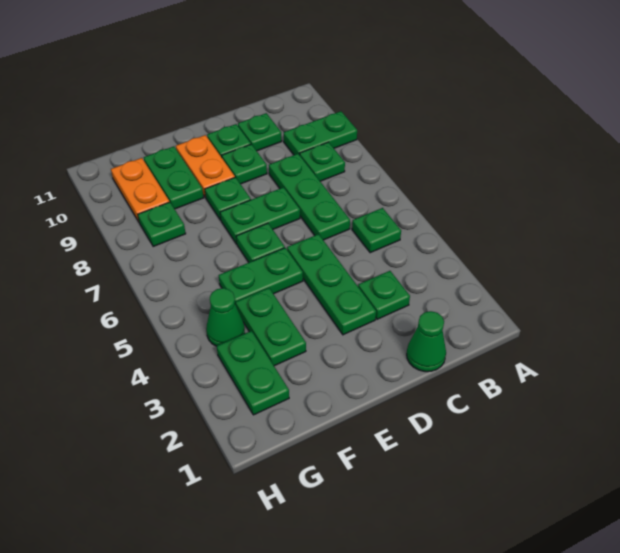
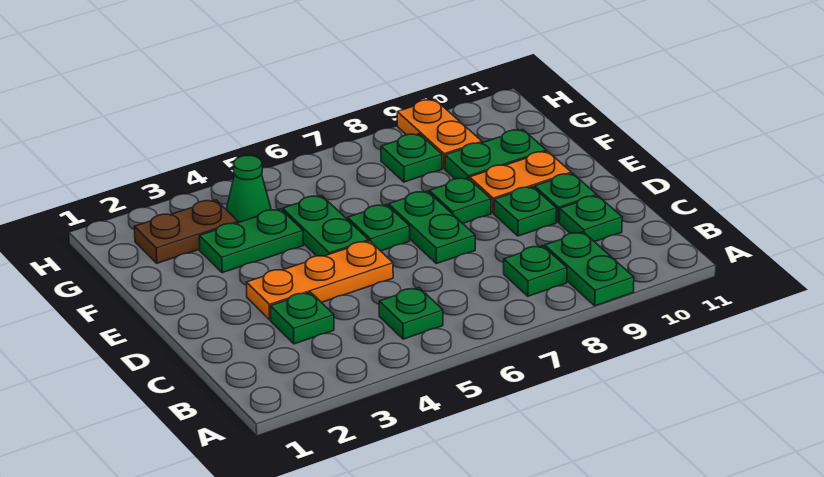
green 1x1 cone [407,311,446,372] -> none
green 1x3 plate [269,154,350,240] -> none
green 1x3 plate [287,234,376,335] -> orange 1x3 plate [246,241,393,320]
green 1x2 plate [217,331,289,415] -> brown 1x2 plate [134,200,238,263]
orange 1x2 plate [111,158,169,222] -> orange 1x2 plate turned to [397,100,482,169]

